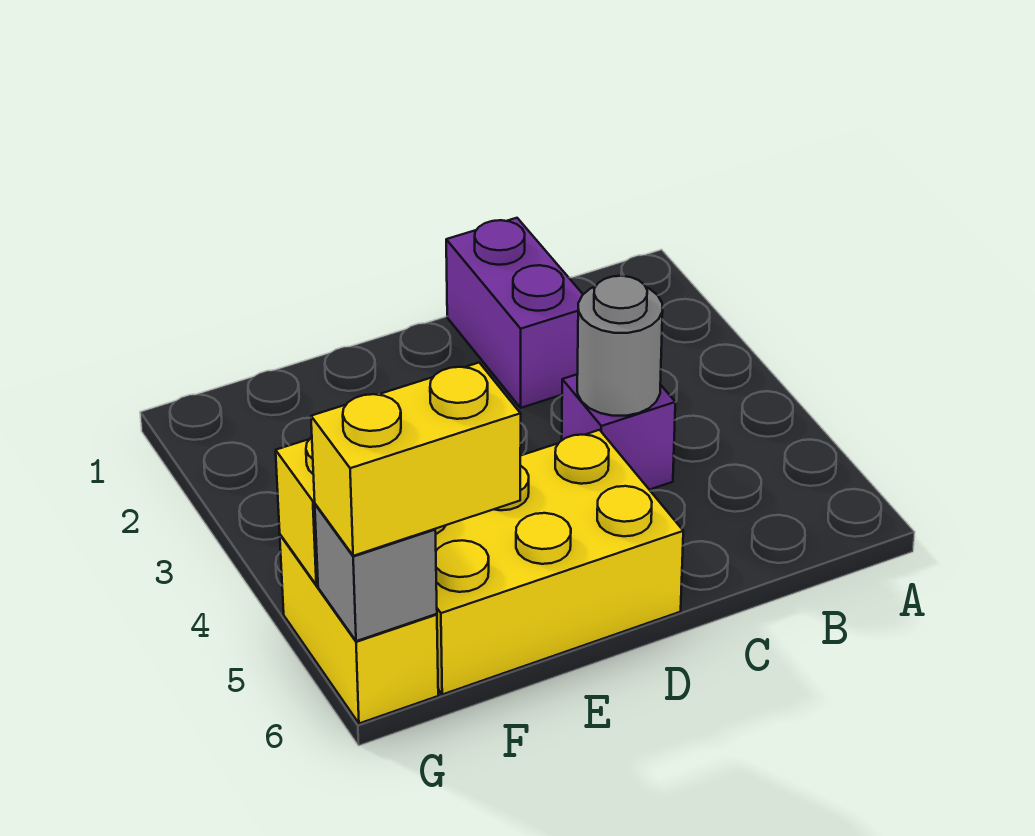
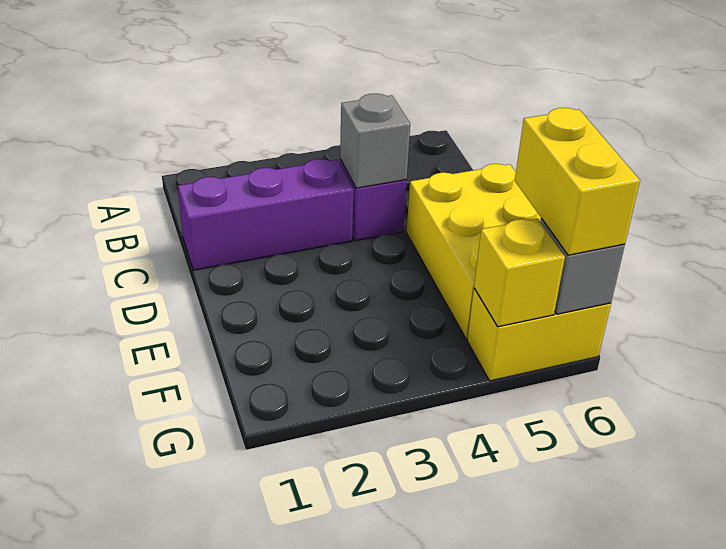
purple 1x2 brick [446,218,583,408] -> purple 1x3 brick [178,159,353,270]
grey 1x1 round brick [577,276,663,416] -> grey 1x1 brick [340,94,410,188]

